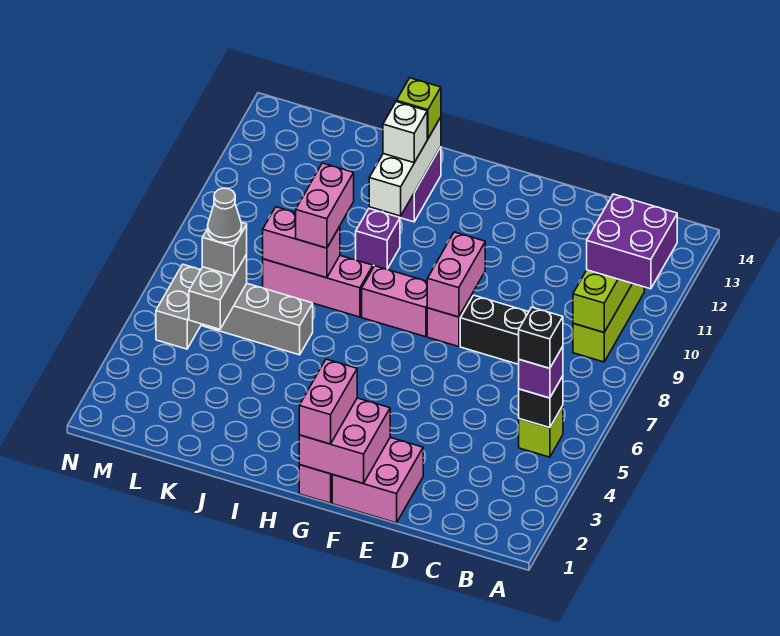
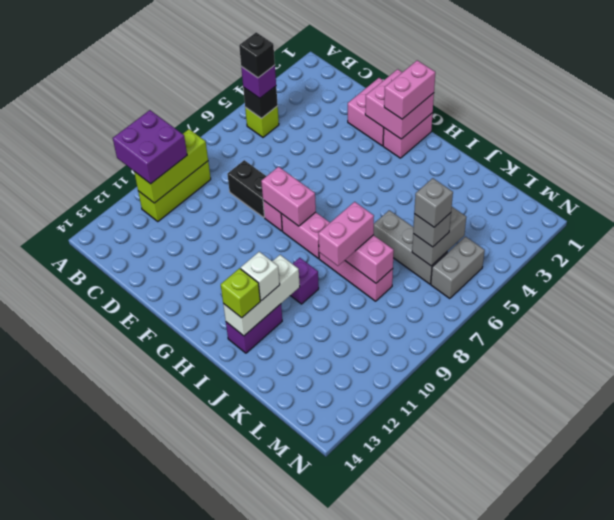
pink 1x2 brick [427,232,485,317] -> pink 1x2 brick turned to [261,167,316,226]
grey 1x1 cone [208,188,242,243] -> grey 1x1 brick [414,178,453,227]

